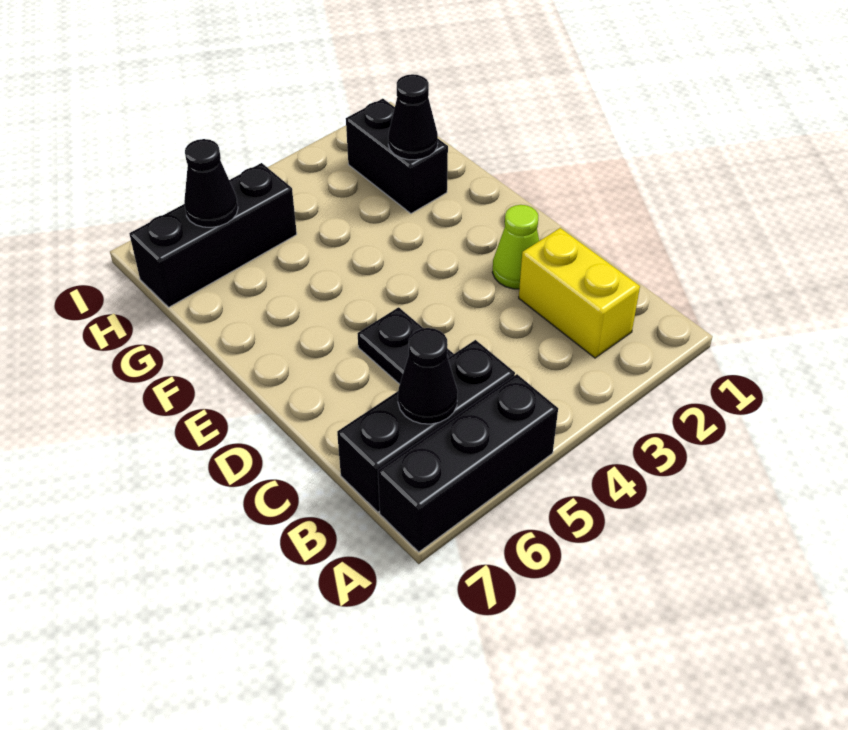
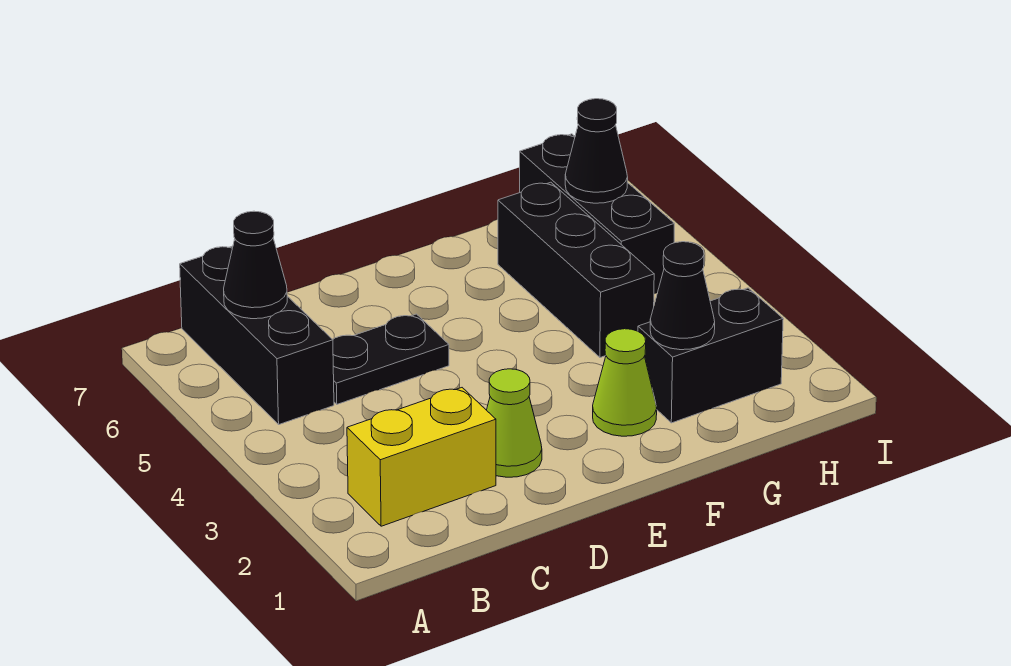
black 1x3 brick [378,374,558,552] -> black 1x3 brick moved to [498,182,654,358]
none -> lime 1x1 cone [593,329,657,436]

